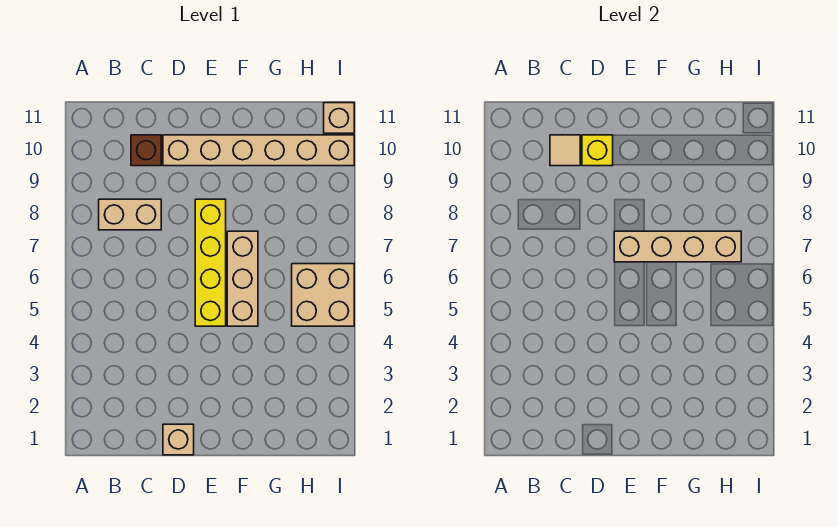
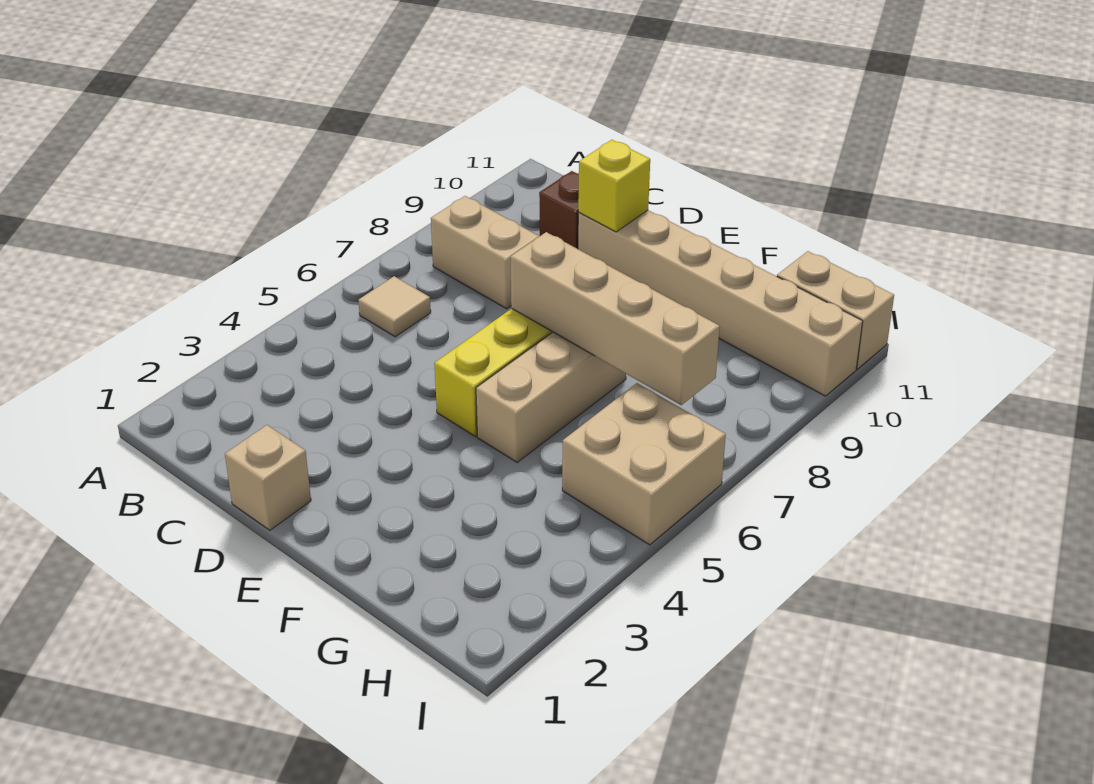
tan 1x1 tile [550,135,580,166] -> tan 1x1 tile moved to [358,276,431,337]
tan 1x1 brick [324,103,354,133] -> tan 1x2 brick [777,251,894,369]

